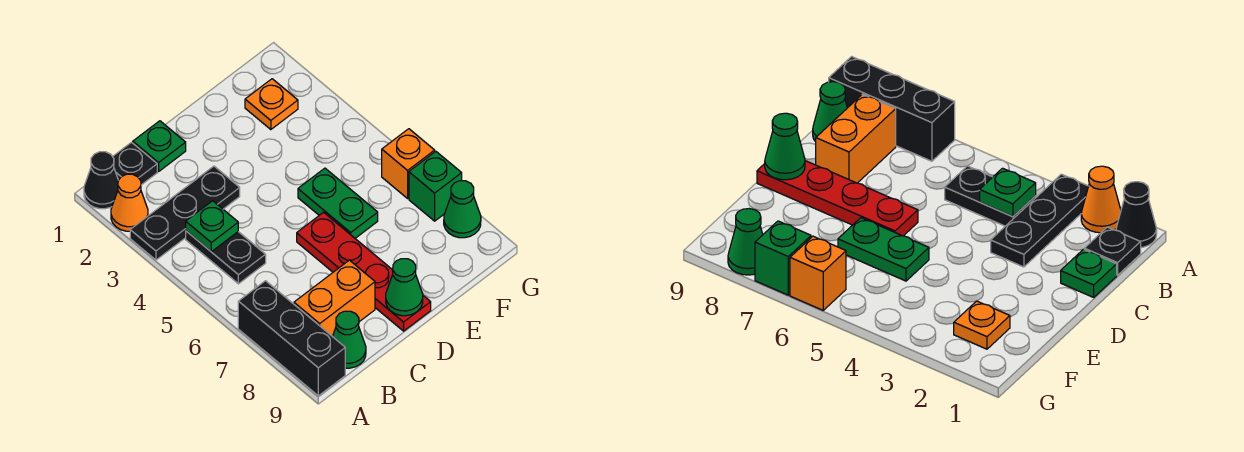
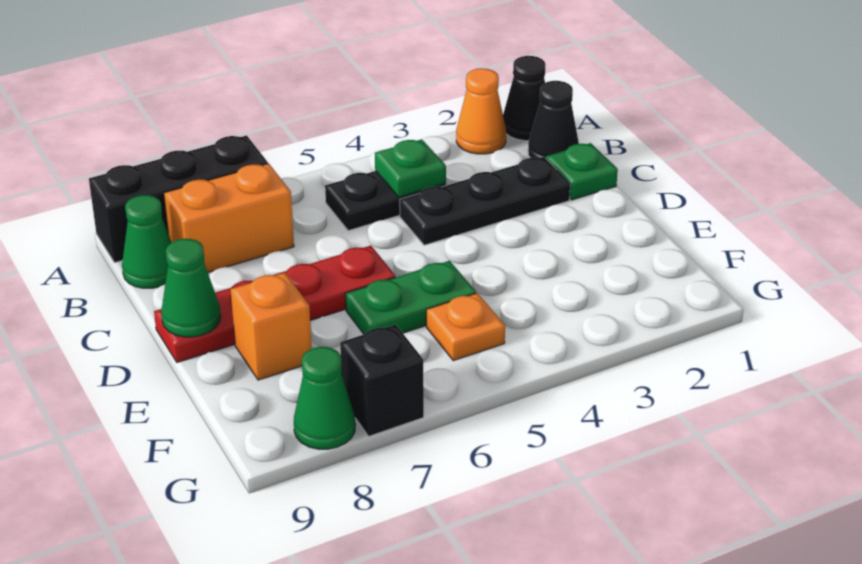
black 1x3 plate [130,166,240,260] -> black 1x3 plate turned to [400,157,570,245]
black 1x1 plate [113,142,157,185] -> black 1x1 cone [528,81,579,158]
orange 1x2 brick [294,260,375,336] -> orange 1x2 brick turned to [164,164,294,272]
orange 1x1 plate [245,79,298,130] -> orange 1x1 plate moved to [426,293,505,361]
orange 1x1 brick [382,129,435,198] -> orange 1x1 brick moved to [230,273,312,380]
green 1x1 brick [409,151,462,221] -> black 1x1 brick [340,324,424,436]

